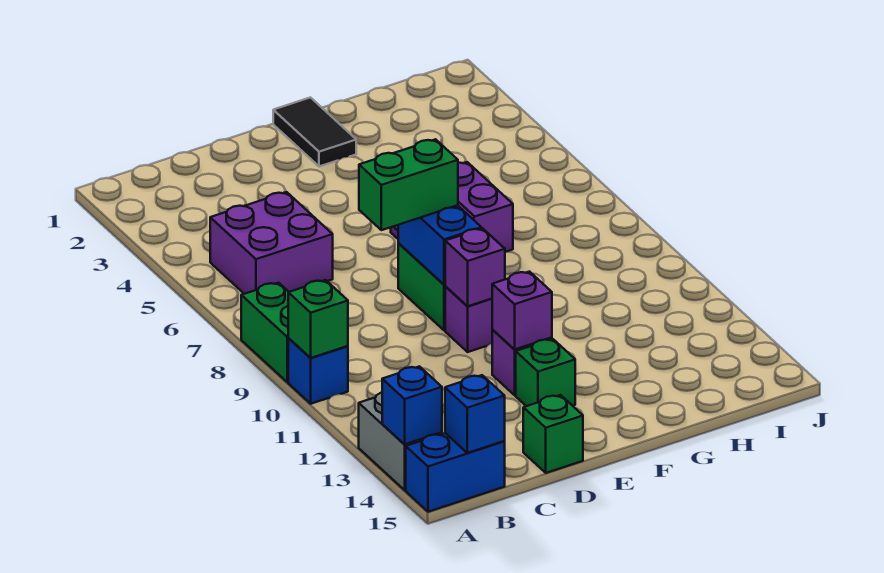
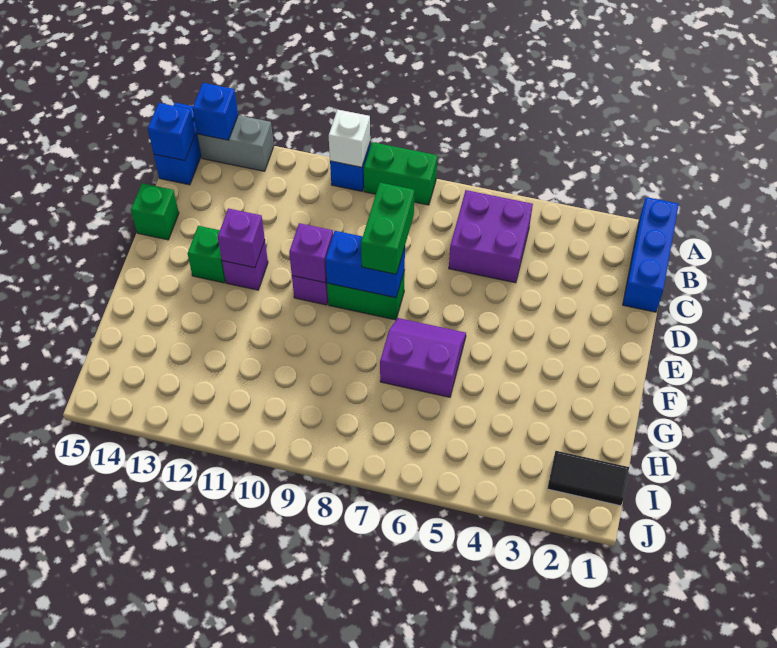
none -> blue 1x3 brick [623,197,679,312]
green 1x1 brick [288,280,348,358] -> white 1x1 brick [329,110,370,167]
black 1x2 tile [273,98,356,166] -> black 1x2 tile moved to [547,451,629,506]

